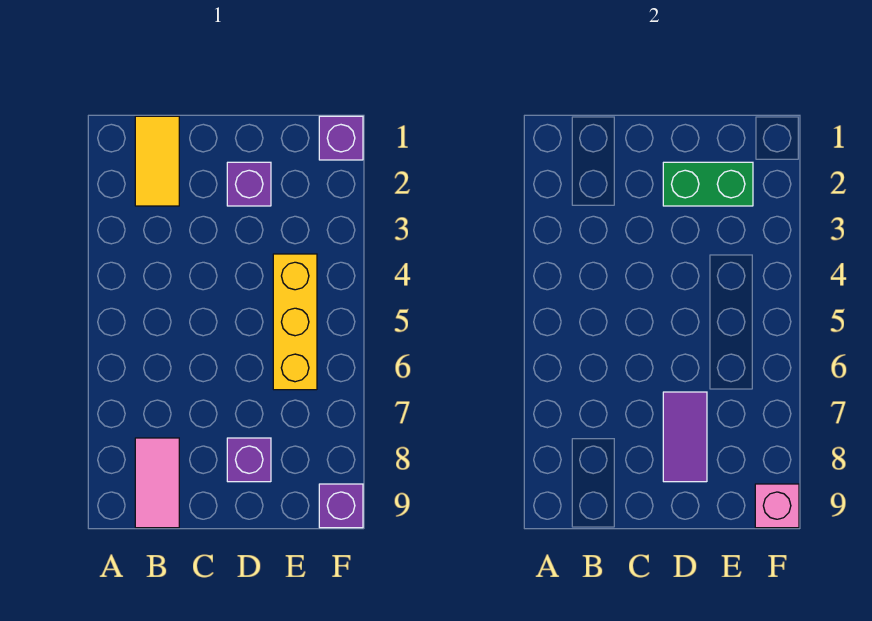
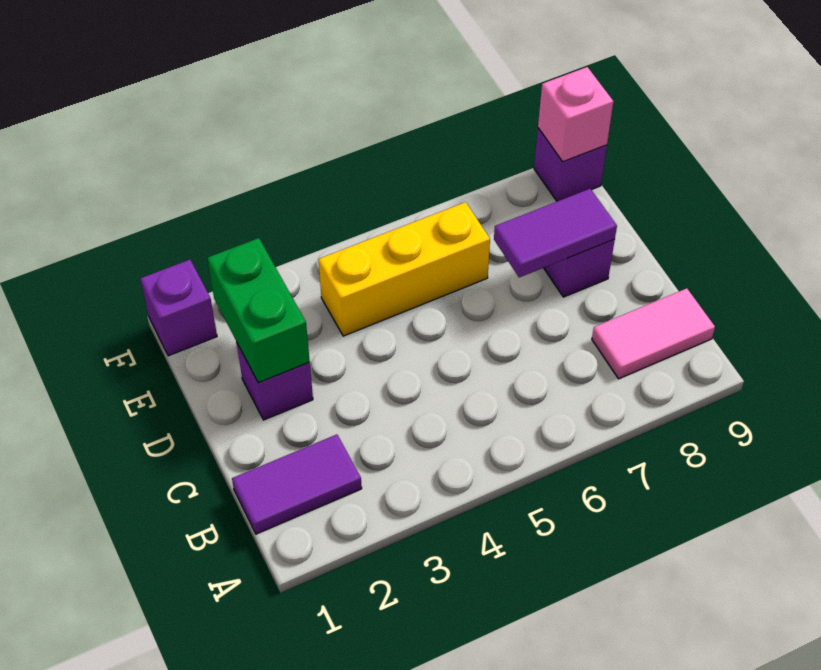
yellow 1x2 tile [135,116,179,206] -> purple 1x2 tile [232,435,362,534]

